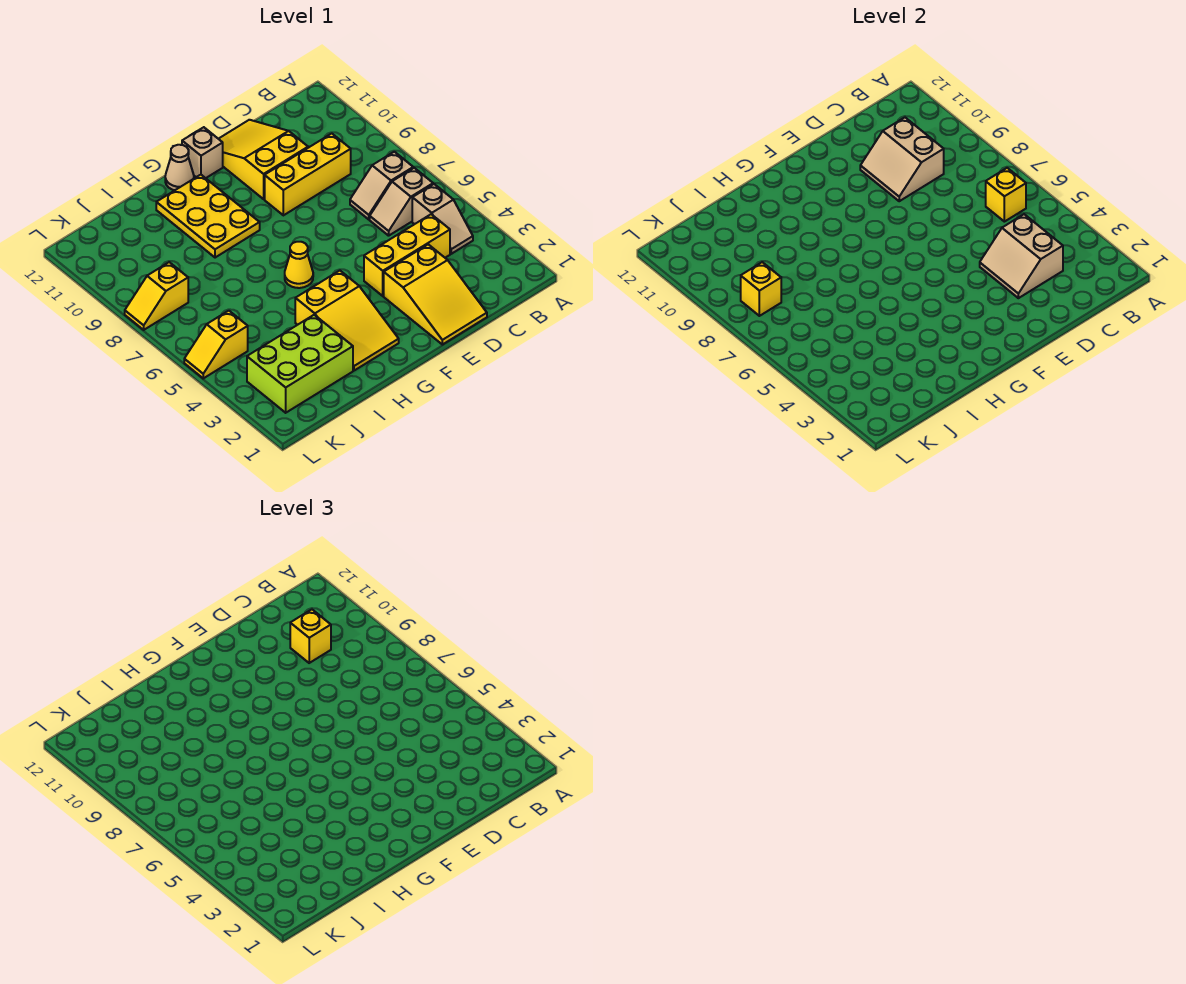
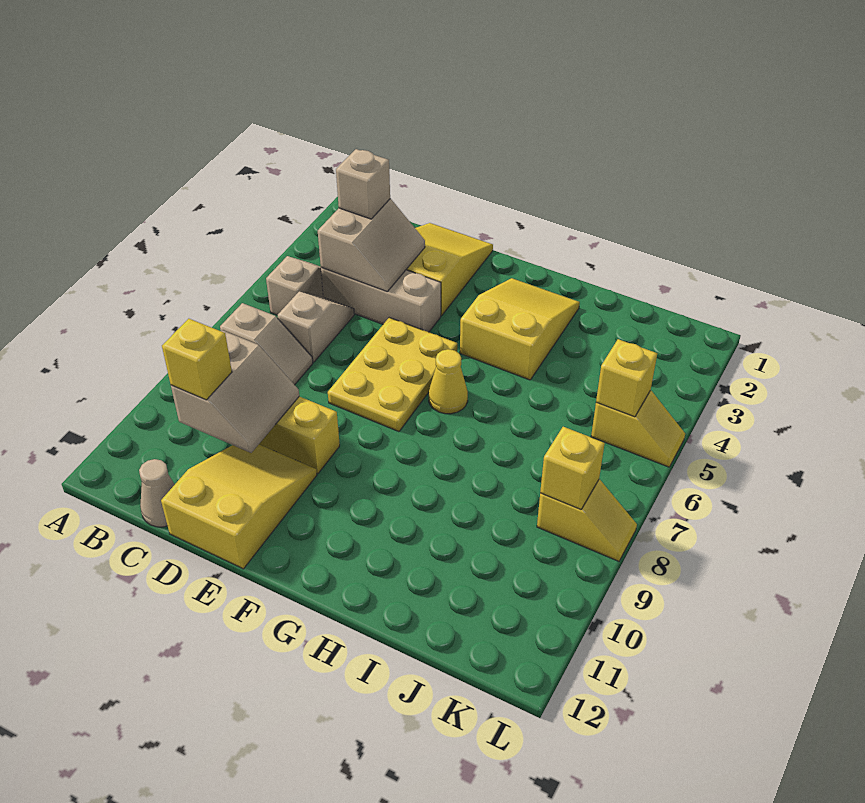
tan 1x2 slope [370,168,433,236] -> tan 1x2 slope turned to [277,292,354,362]
yellow 1x1 brick [986,168,1026,222] -> yellow 1x1 brick moved to [596,339,657,417]
yellow 1x3 brick [364,214,450,296] -> tan 1x3 brick [321,267,441,332]
yellow 2x3 slope [219,120,308,199] -> yellow 2x3 slope turned to [161,445,317,569]
tan 1x1 brick [182,127,223,178] -> tan 1x1 brick moved to [336,149,390,219]
yellow 2x3 plate [156,175,260,258] -> yellow 2x3 plate moved to [328,318,457,432]
tan 1x1 cone [165,145,194,190] -> tan 1x1 cone moved to [139,459,175,527]
lime 2x3 brick [247,315,353,413] -> none

